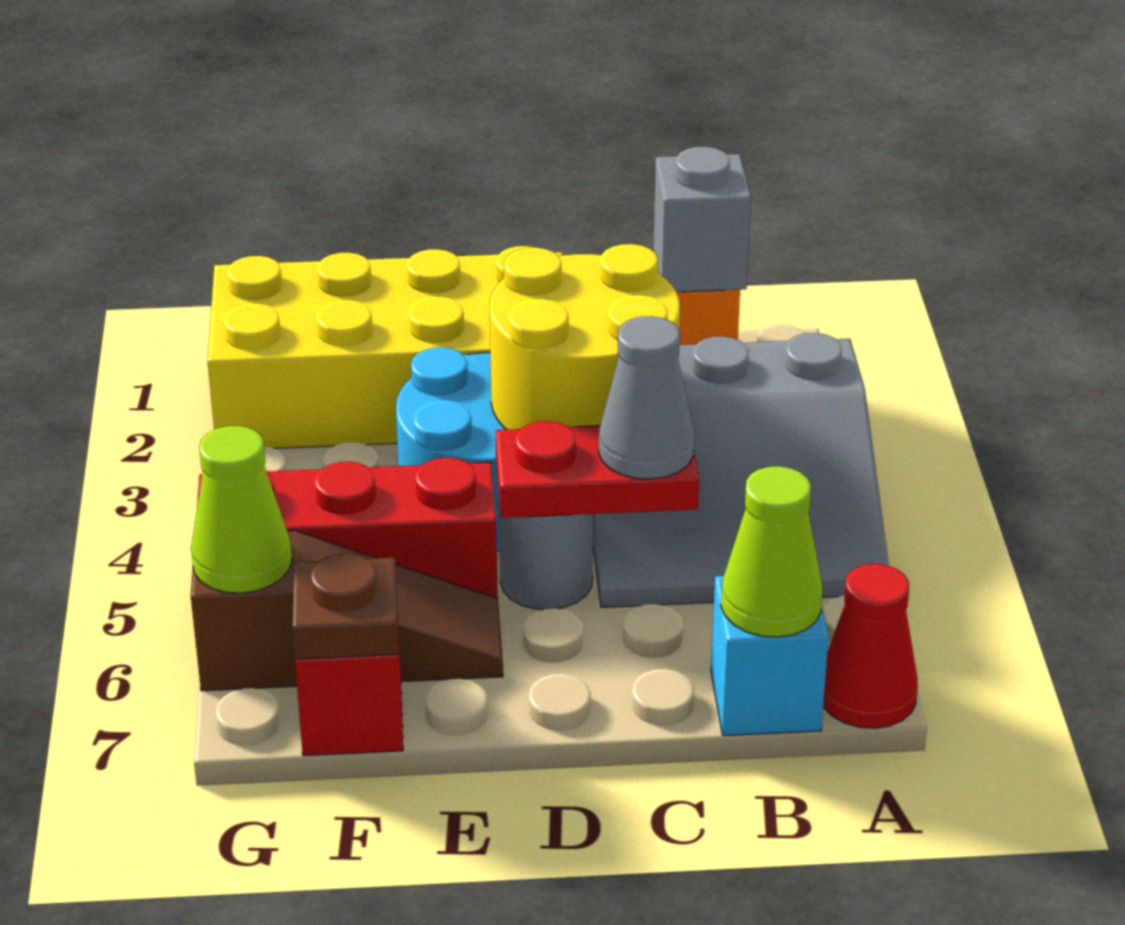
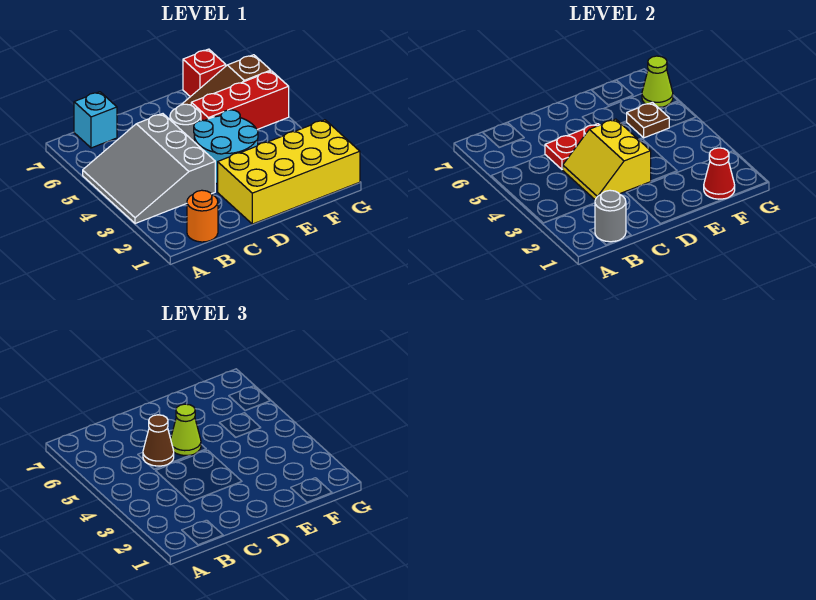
grey 3x3 slope [593,333,889,607] -> grey 3x3 slope turned to [83,114,215,224]
red 1x1 cone [823,564,918,728] -> red 1x1 cone moved to [704,148,735,199]
grey 1x1 brick [653,147,751,292] -> grey 1x1 round brick [595,190,626,242]
lime 1x1 cone [721,466,822,637] -> lime 1x1 cone moved to [171,404,201,455]
yellow 2x2 round brick [489,244,680,430] -> yellow 2x2 slope [563,119,651,200]
grey 1x1 cone [598,316,694,479] -> brown 1x1 cone [143,415,174,466]
brown 1x1 plate [292,554,399,659] -> brown 1x1 plate moved to [627,102,669,138]

